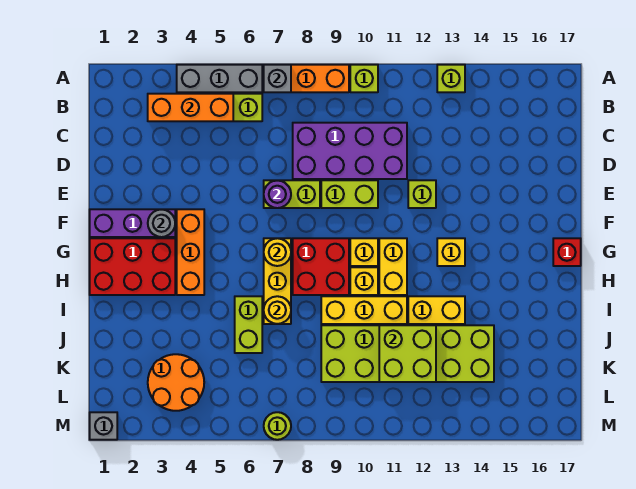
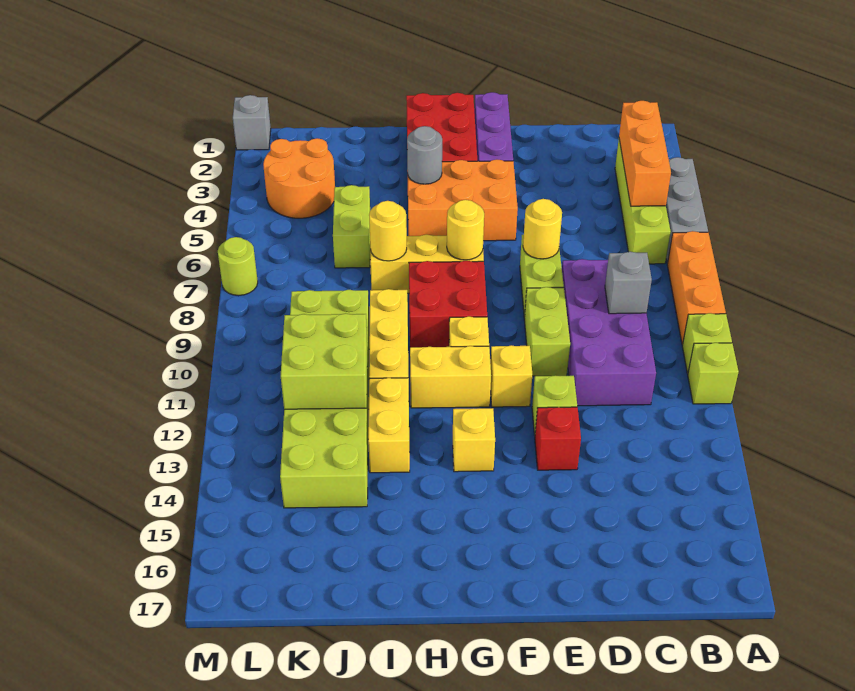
grey 1x1 brick [264,65,291,92] -> grey 1x1 brick moved to [605,252,652,314]
lime 1x1 brick [437,65,465,92] -> lime 1x1 brick moved to [688,343,739,404]
purple 1x1 round brick [264,181,291,208] -> yellow 1x1 round brick [523,199,562,259]
grey 1x1 round brick [148,209,175,237] -> grey 1x1 round brick moved to [407,126,442,184]
orange 1x3 brick [177,209,204,295] -> orange 2x3 brick [408,159,518,241]
red 1x1 brick [553,238,581,266] -> red 1x1 brick moved to [535,407,581,470]
yellow 1x1 brick [350,267,378,295] -> yellow 1x1 brick moved to [490,345,532,407]
lime 1x2 brick [235,296,262,353] -> lime 1x2 brick turned to [333,185,370,268]

